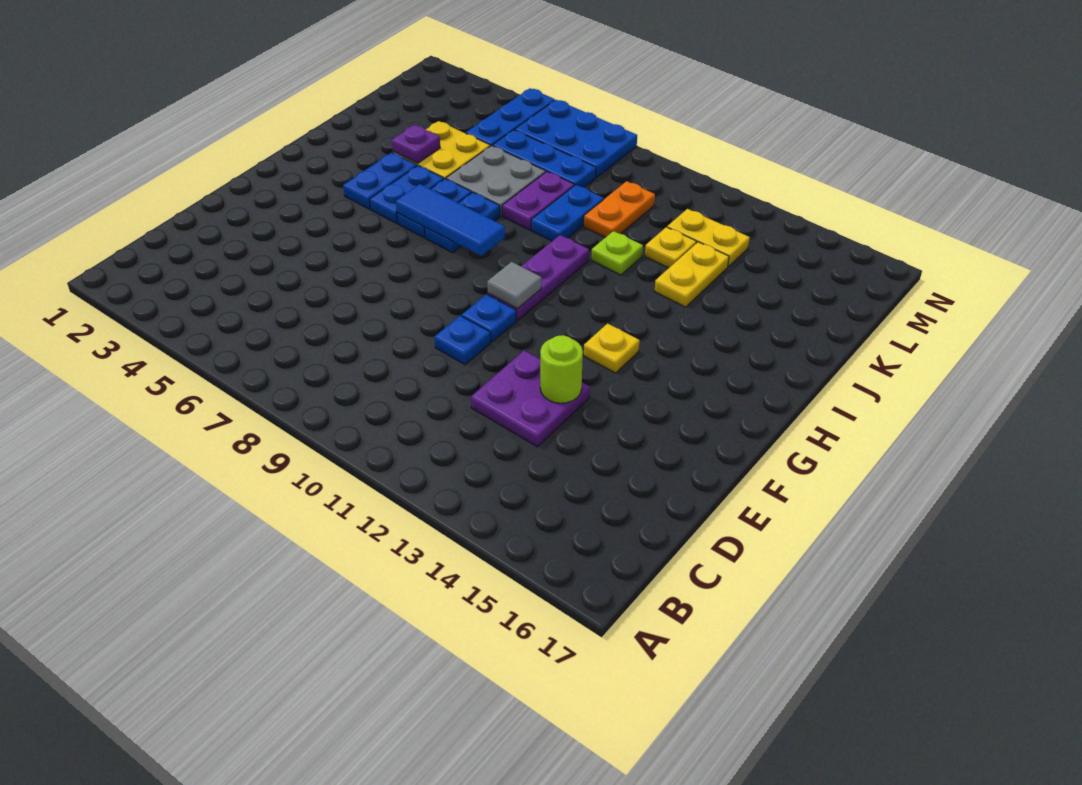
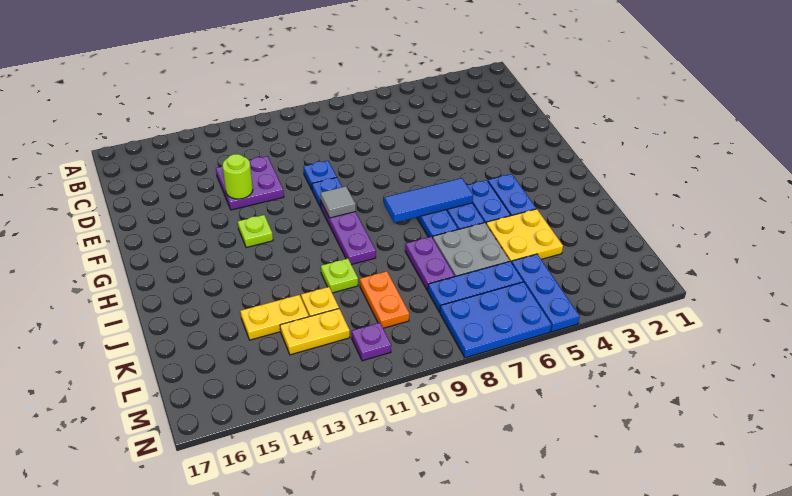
yellow 1x1 plate [584,324,640,373] -> lime 1x1 plate [238,215,273,248]
purple 1x1 plate [392,125,440,164] -> purple 1x1 plate moved to [351,323,391,361]
blue 1x2 plate [531,185,604,241] -> none
yellow 1x2 plate [654,242,729,307] -> yellow 1x2 plate turned to [240,295,309,340]

